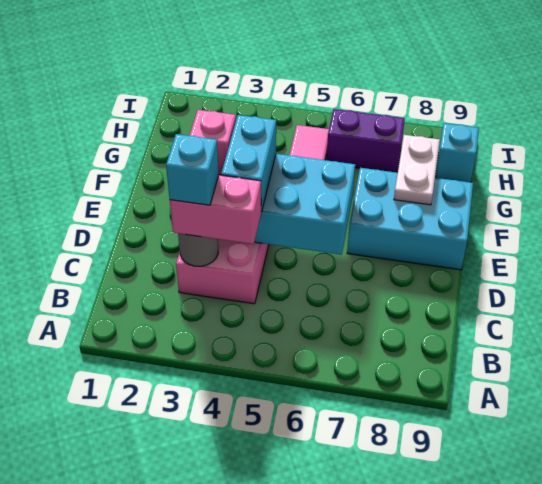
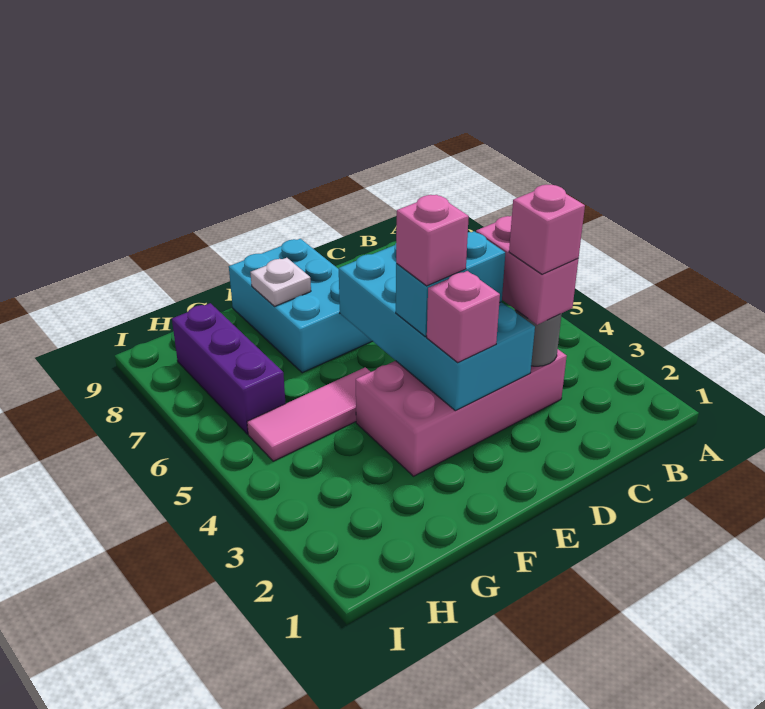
cyan 1x1 brick [166,134,219,205] -> pink 1x1 brick [509,185,585,274]
none -> pink 1x1 brick [396,195,469,286]
white 1x2 plate [394,135,440,205] -> white 1x1 plate [250,258,311,306]
purple 1x2 brick [327,109,405,173] -> purple 1x3 brick [172,303,286,434]
cyan 1x1 brick [436,123,479,182] -> none

